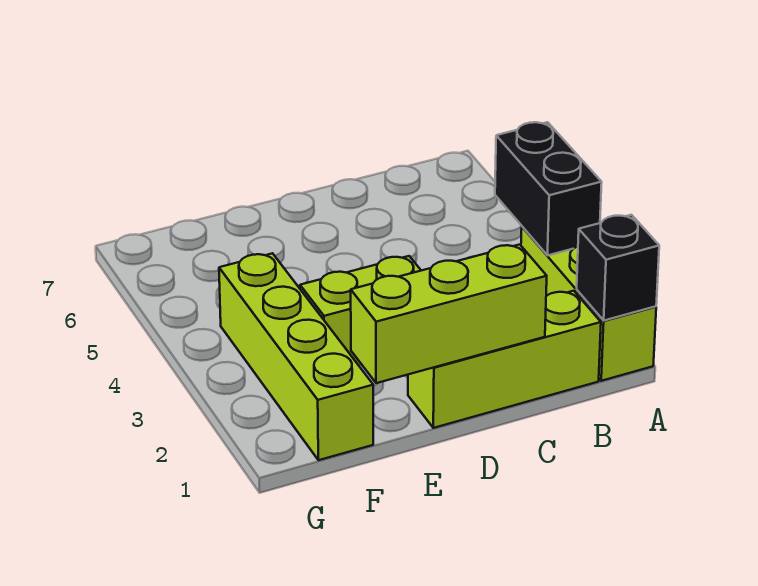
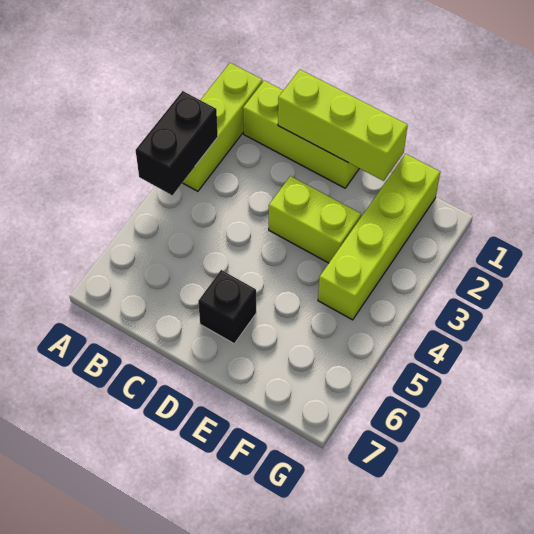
black 1x1 brick [577,215,659,320] -> black 1x1 brick moved to [198,270,256,344]

